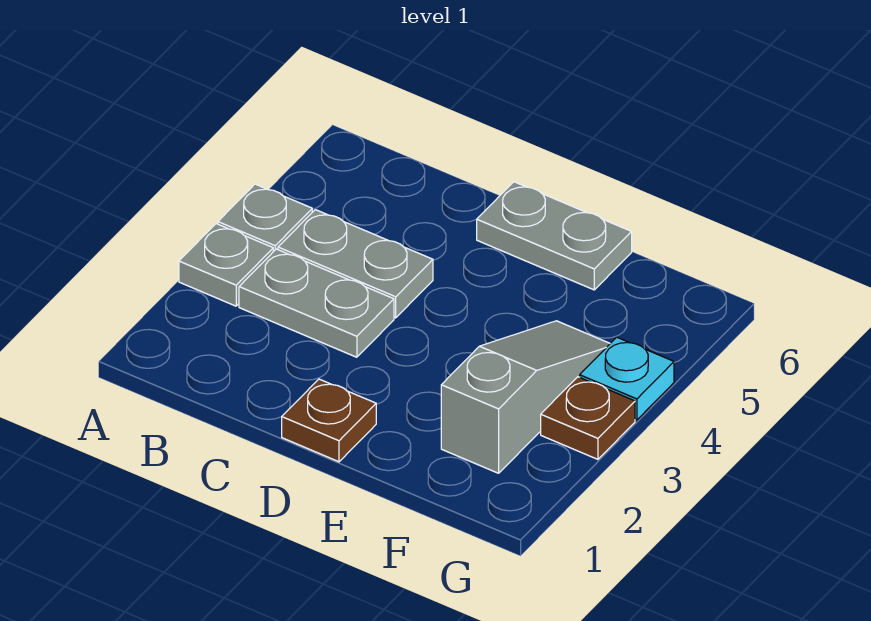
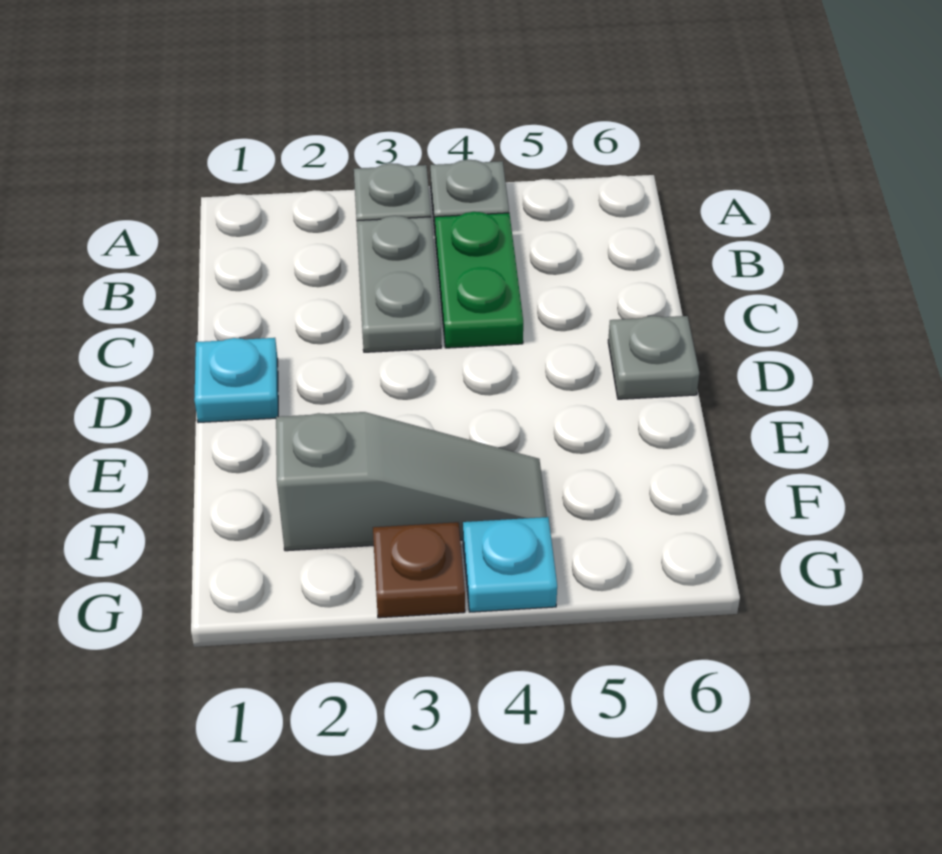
grey 1x2 plate [278,210,433,318] -> green 1x2 plate [435,212,523,348]
brown 1x1 plate [282,379,376,462] -> cyan 1x1 plate [194,338,278,423]
grey 1x2 plate [477,182,632,290] -> grey 1x1 plate [608,316,699,399]

